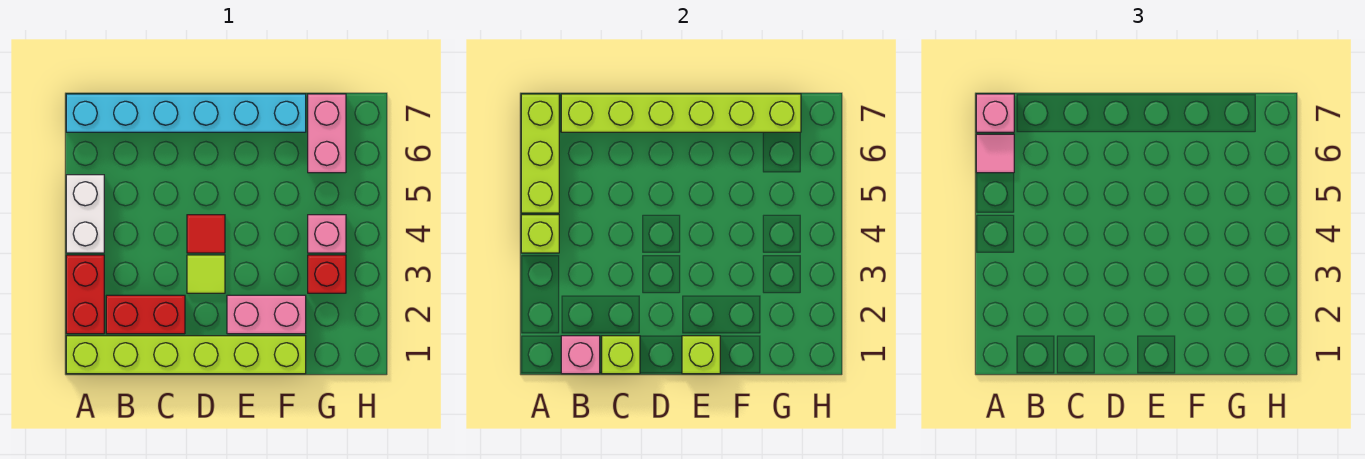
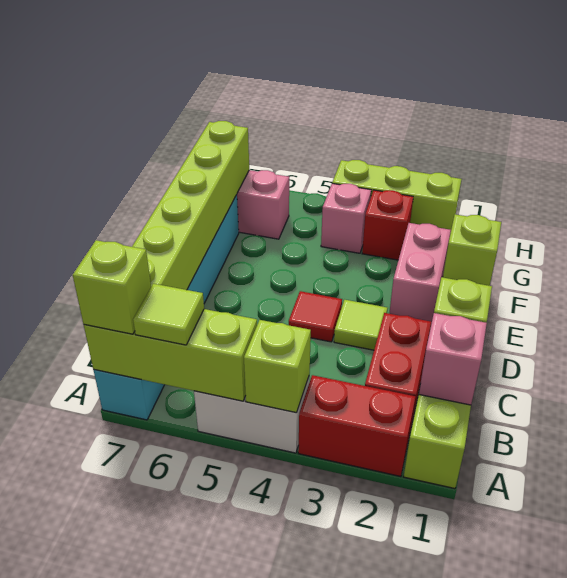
pink 1x1 tile [976,134,1014,173] -> lime 1x1 tile [133,284,204,345]
pink 1x1 brick [976,94,1014,132] -> lime 1x1 brick [73,240,151,334]
none -> lime 1x3 brick [332,160,462,230]

